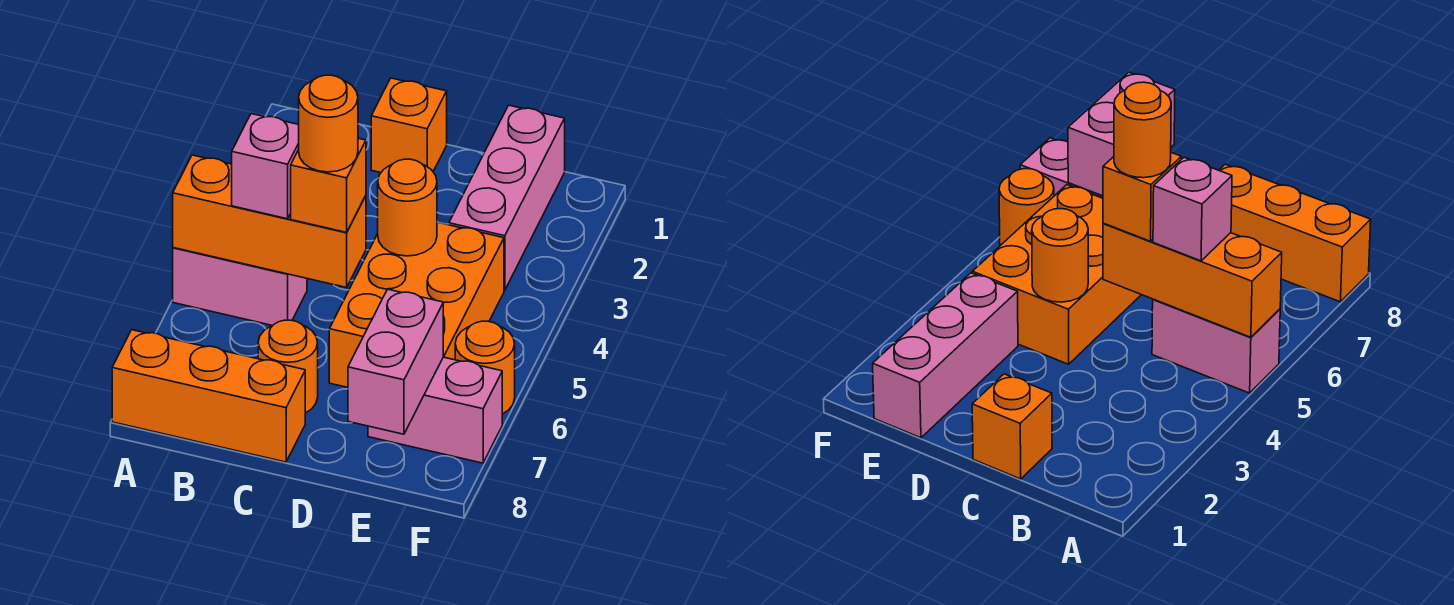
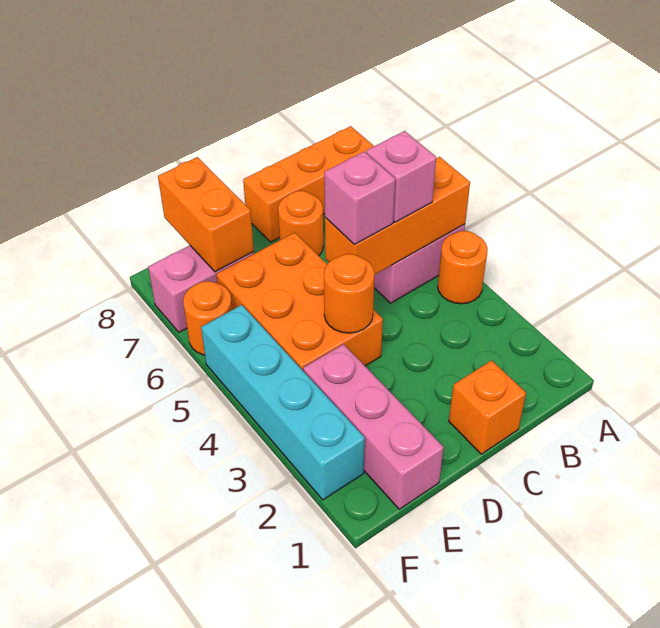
orange 1x1 brick [291,138,366,232] -> pink 1x1 brick [324,152,395,244]
orange 1x1 round brick [299,75,358,172] -> orange 1x1 round brick moved to [438,231,488,304]
pink 1x2 brick [348,289,443,434] -> orange 1x2 brick [158,157,254,272]
none -> cyan 1x4 brick [201,305,365,500]

